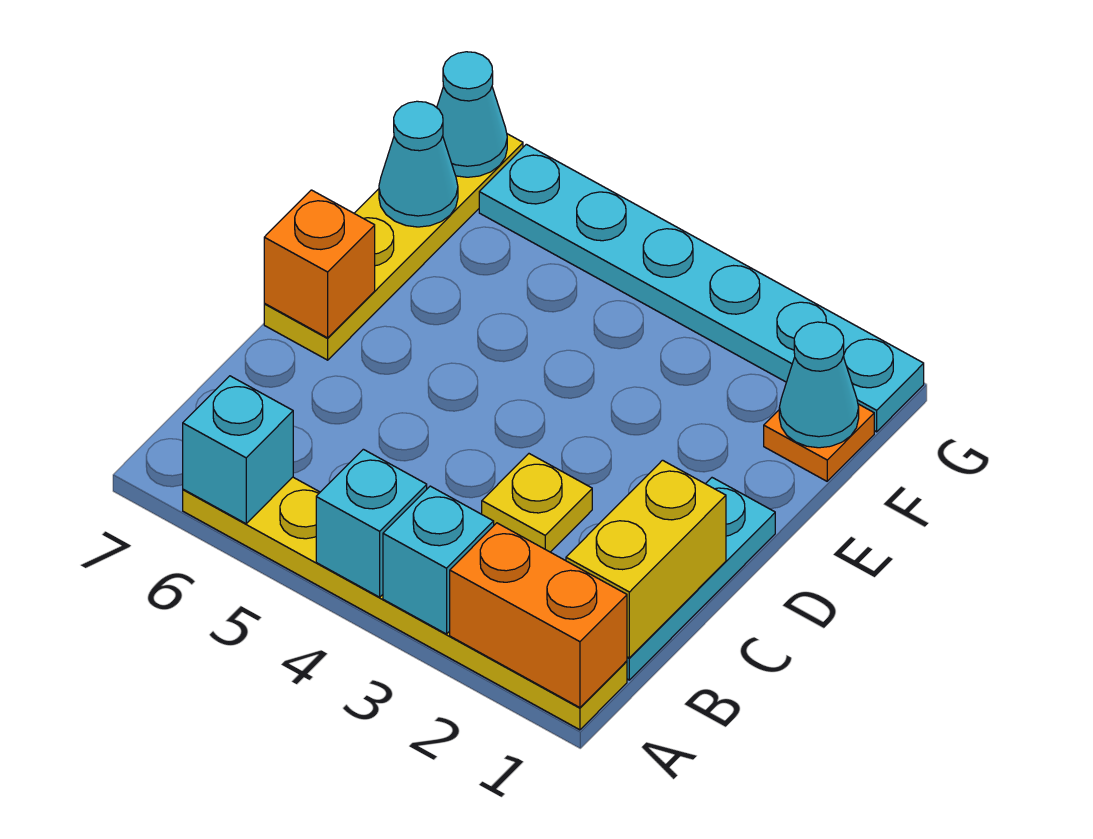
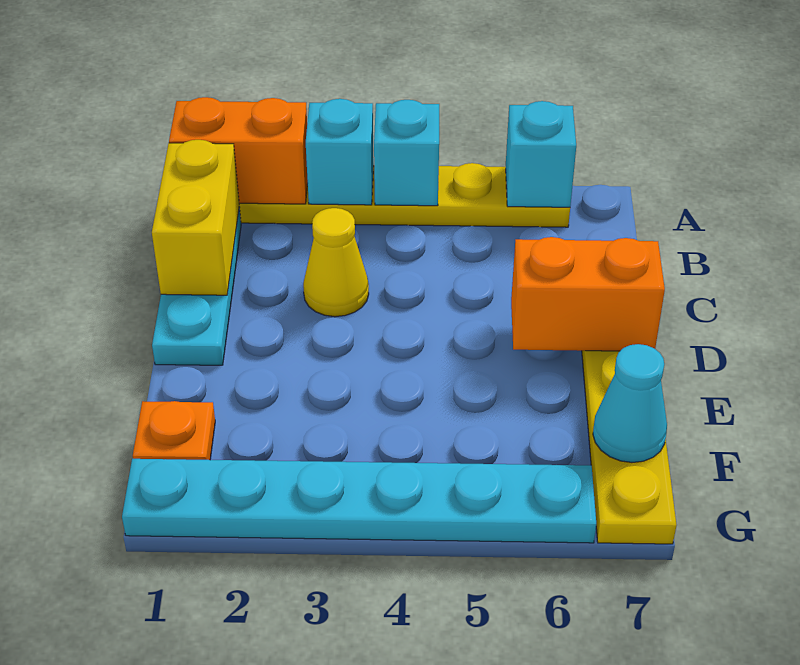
yellow 1x1 plate [482,454,592,552] -> yellow 1x1 cone [303,208,369,317]
orange 1x1 brick [264,190,375,338] -> orange 1x2 brick [511,237,665,351]
cyan 1x1 cone [779,322,859,448] -> none
cyan 1x1 cone [437,52,507,177] -> none

